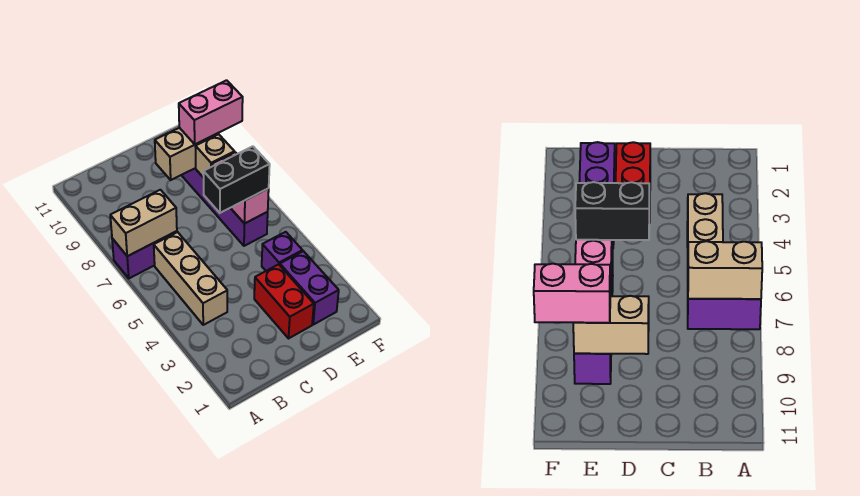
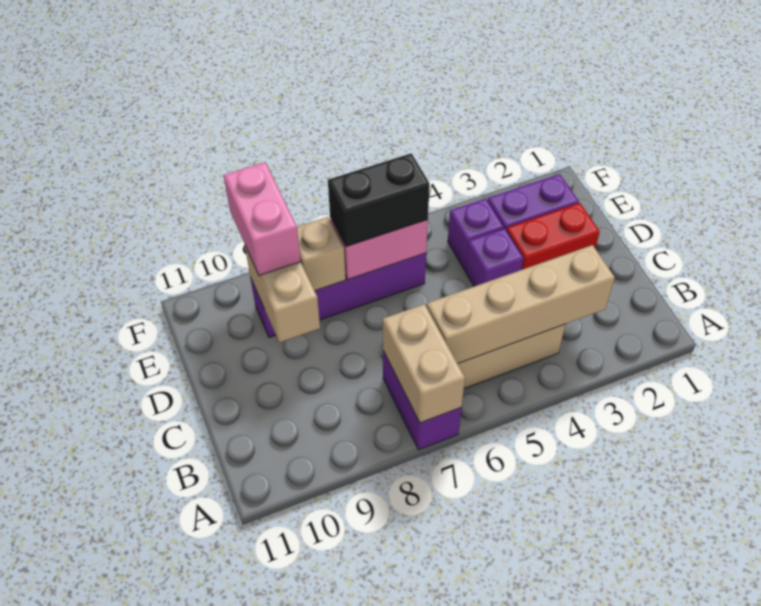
none -> tan 1x4 brick [427,245,615,364]
none -> purple 1x1 brick [465,228,523,286]
black 1x2 brick [203,146,270,213] -> black 1x2 brick turned to [328,153,430,247]

